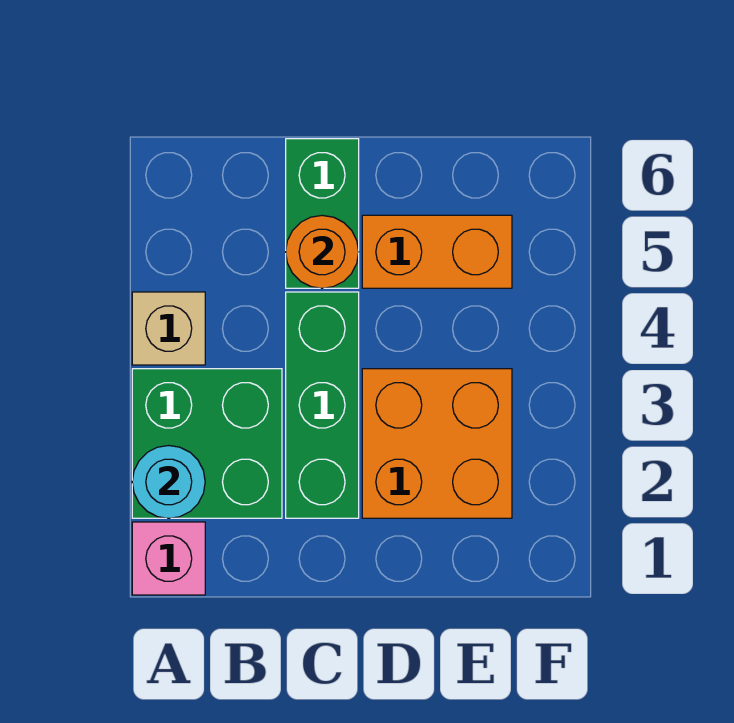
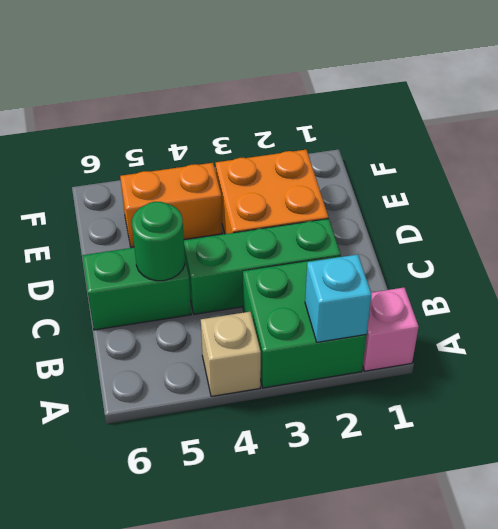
cyan 1x1 round brick [132,446,205,518] -> cyan 1x1 brick [305,254,372,342]
orange 1x1 round brick [286,215,359,288] -> green 1x1 round brick [132,202,185,281]
orange 1x2 brick [362,215,512,288] -> orange 1x2 brick turned to [120,163,222,247]

